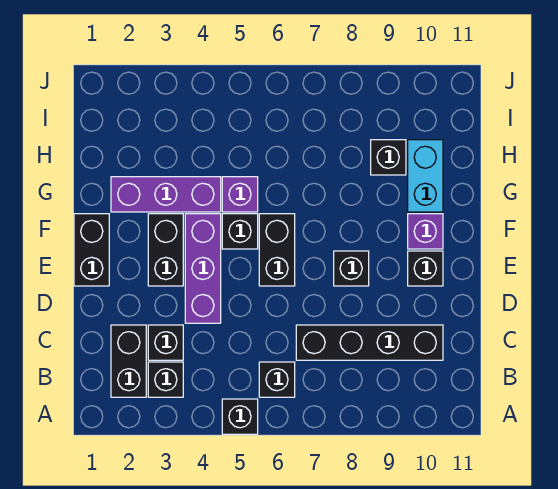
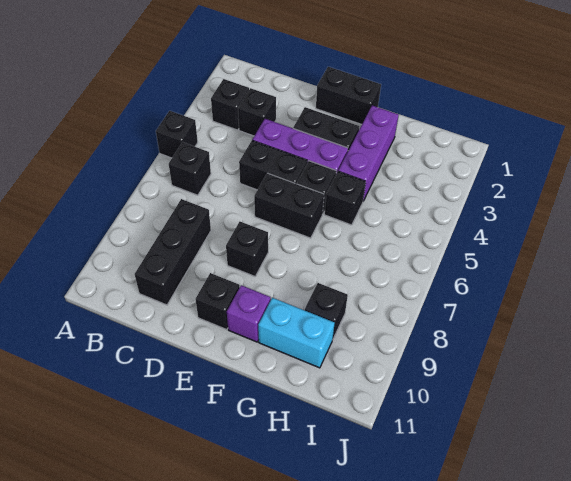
black 1x2 brick [111,325,146,397] -> black 1x2 brick moved to [239,140,307,190]
black 1x4 brick [296,325,443,360] -> black 1x3 brick [135,199,211,305]
purple 1x1 brick [222,177,258,212] -> black 1x1 brick [324,171,366,225]

